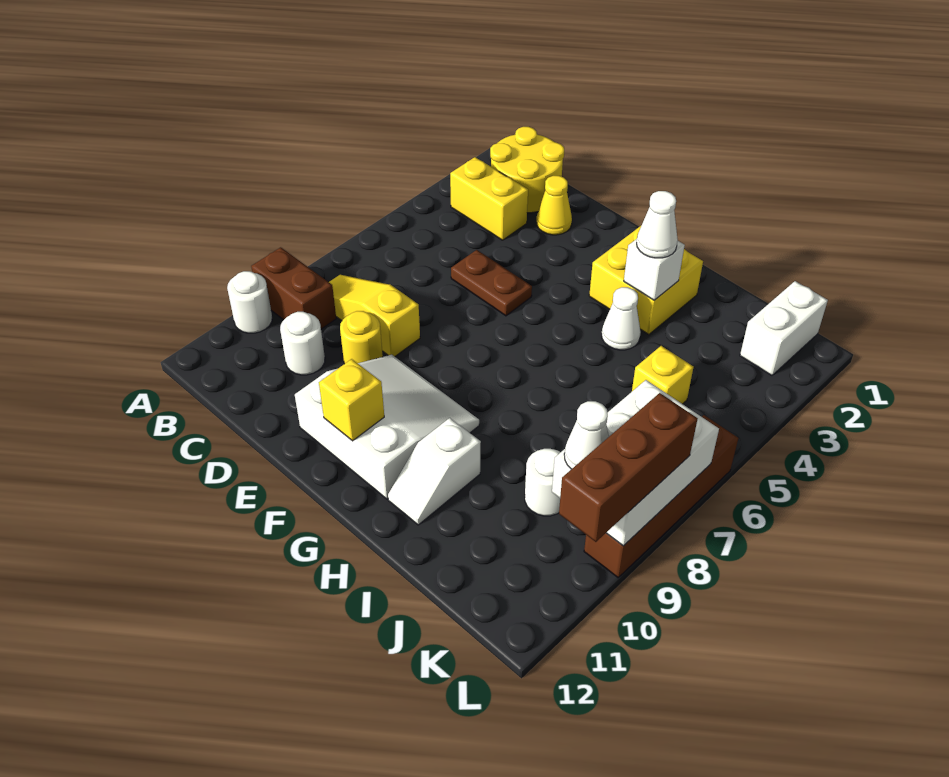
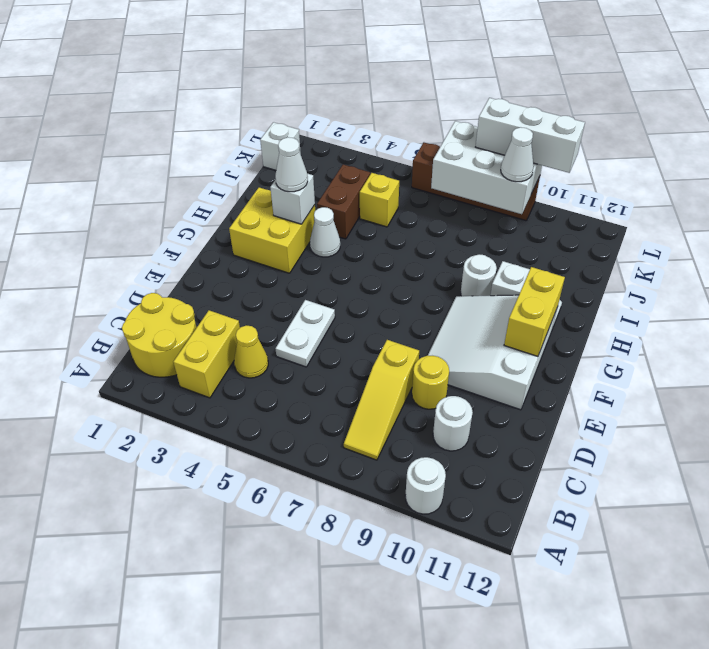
brown 1x2 brick [251,247,336,329] -> brown 1x2 brick moved to [317,165,370,239]
yellow 1x1 cone [537,176,572,235] -> yellow 1x1 cone moved to [234,325,268,378]
brown 1x2 plate [451,250,532,316] -> white 1x2 plate [276,300,335,367]
yellow 1x1 brick [319,359,384,441] -> yellow 1x2 brick [504,267,565,356]
white 1x1 round brick [525,449,561,516] -> white 1x1 round brick moved to [461,254,497,296]
white 1x2 brick [740,281,828,375] -> white 1x1 brick [260,122,301,170]
brown 1x3 brick [559,393,698,542] -> white 1x3 brick [476,98,585,173]

